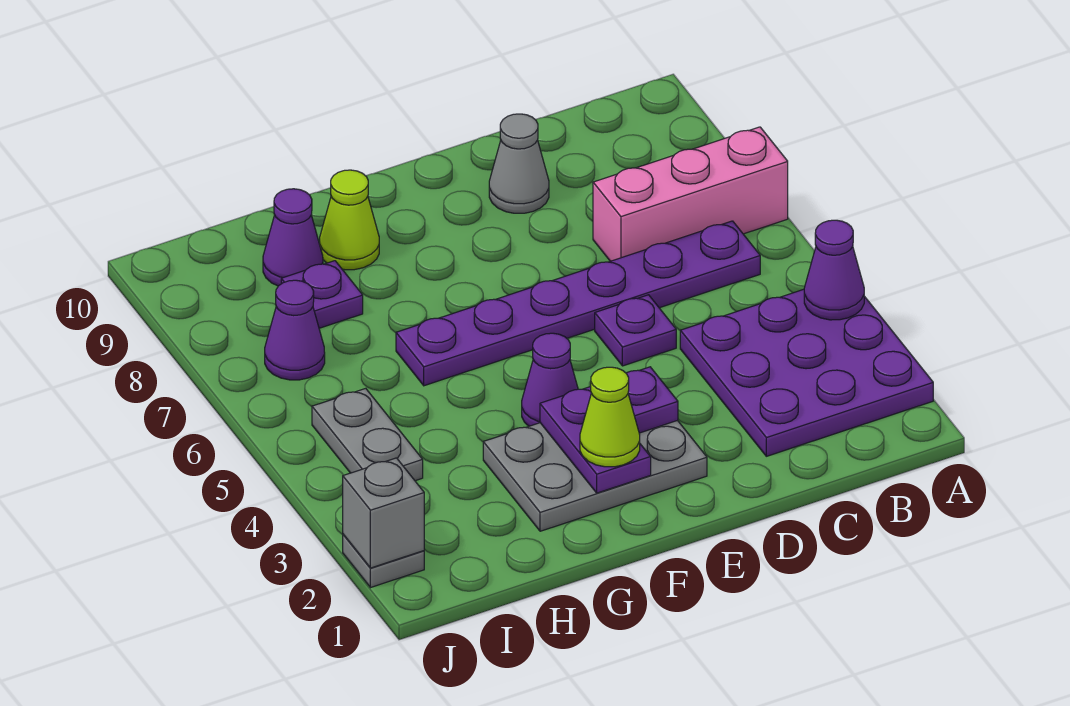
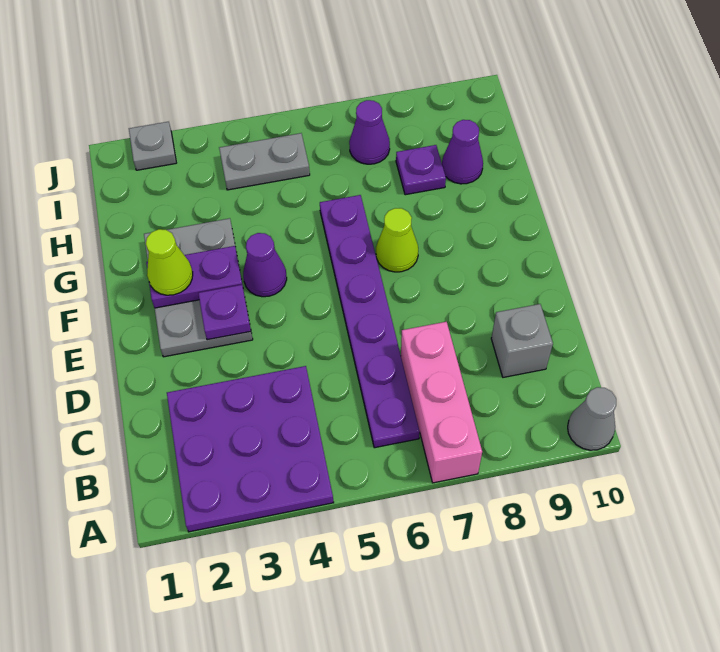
purple 1x1 cone [804,220,864,320] -> none
purple 1x1 plate [595,295,676,366] -> none
grey 1x1 cone [489,114,549,213] -> grey 1x1 cone moved to [568,387,616,450]
lime 1x1 cone [320,170,379,270] -> lime 1x1 cone moved to [376,208,418,272]
grey 1x1 brick [343,458,424,568] -> grey 1x1 brick moved to [491,304,553,377]

